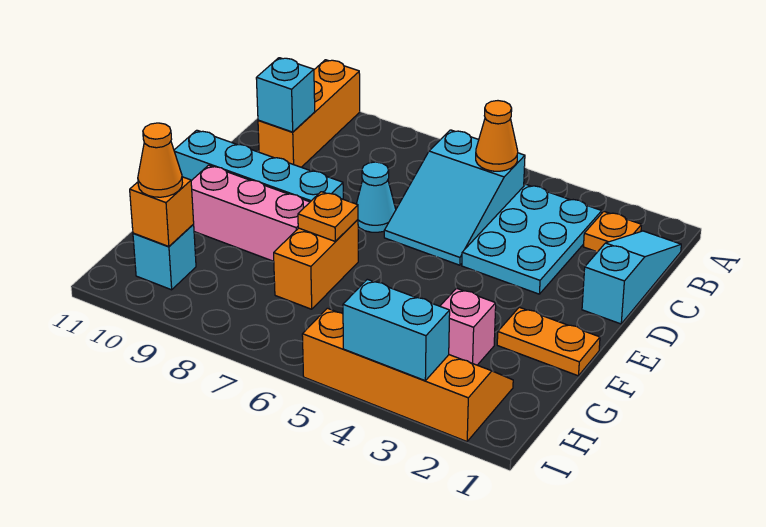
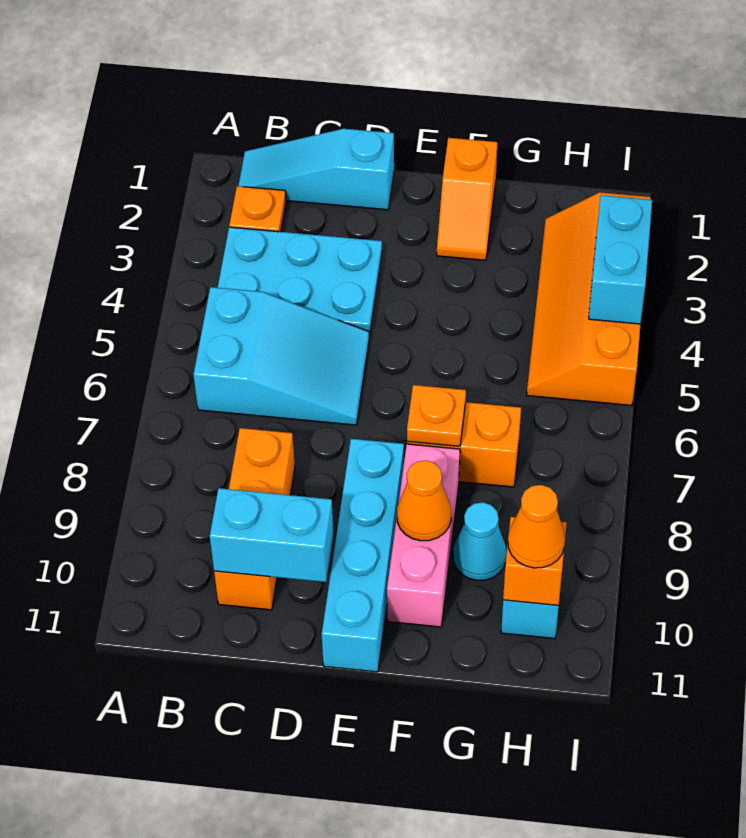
orange 1x3 brick [258,60,360,167] -> orange 1x3 brick turned to [214,428,295,610]
orange 1x1 cone [476,101,518,171] -> orange 1x1 cone moved to [397,460,451,541]
cyan 1x1 brick [256,58,315,132] -> cyan 1x2 brick [210,488,334,582]
cyan 1x1 cone [357,162,396,232] -> cyan 1x1 cone moved to [453,502,507,580]
orange 1x2 plate [497,307,600,376] -> orange 1x2 slope [437,138,497,260]
pink 1x1 brick [440,288,496,365] -> none

